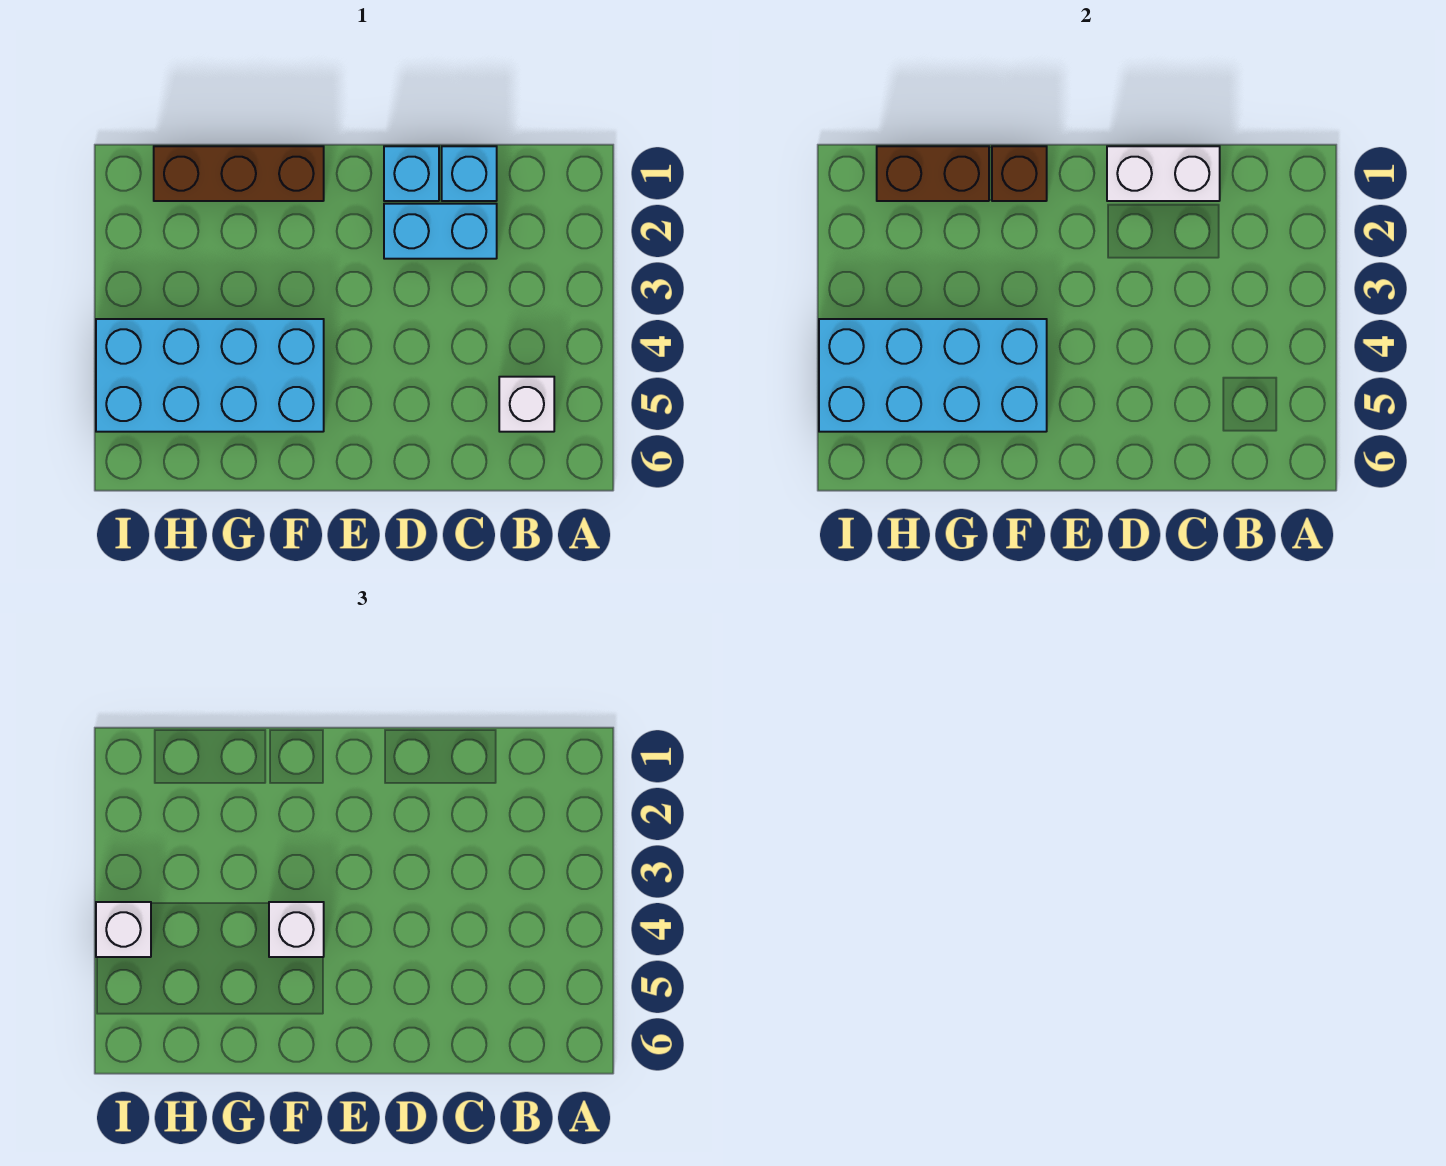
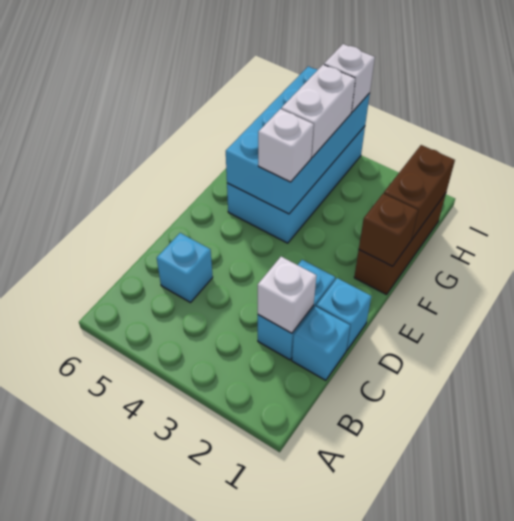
white 1x1 brick [499,377,554,432] -> white 1x1 brick moved to [258,257,317,333]
white 1x2 brick [1107,146,1220,201] -> white 1x2 brick moved to [281,65,355,158]
none -> cyan 1x1 brick [157,233,213,302]

